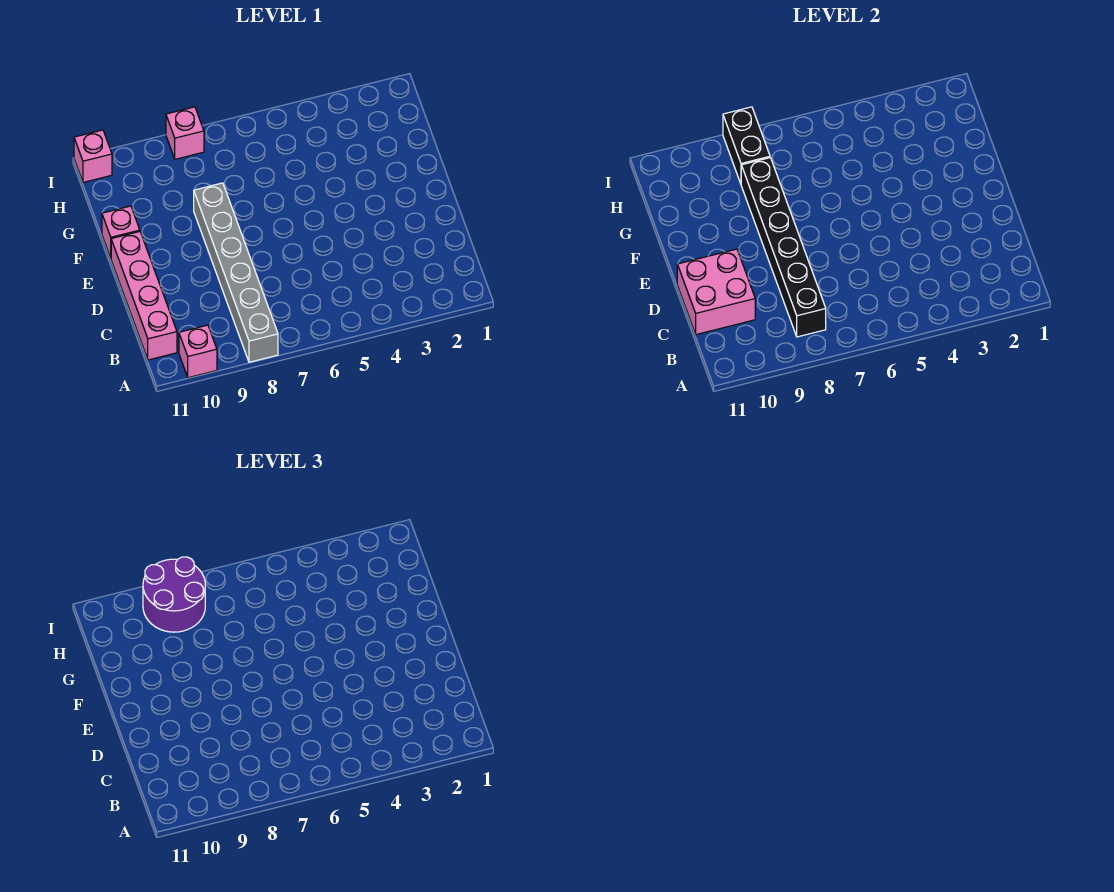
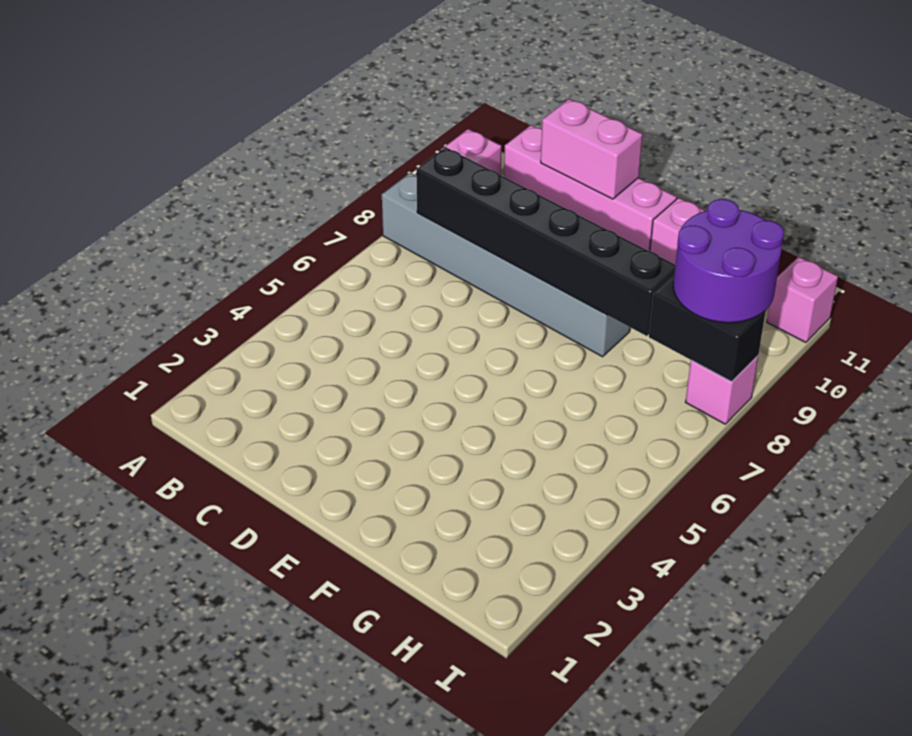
pink 2x2 brick [677,249,755,335] -> pink 1x2 brick [541,99,643,199]

